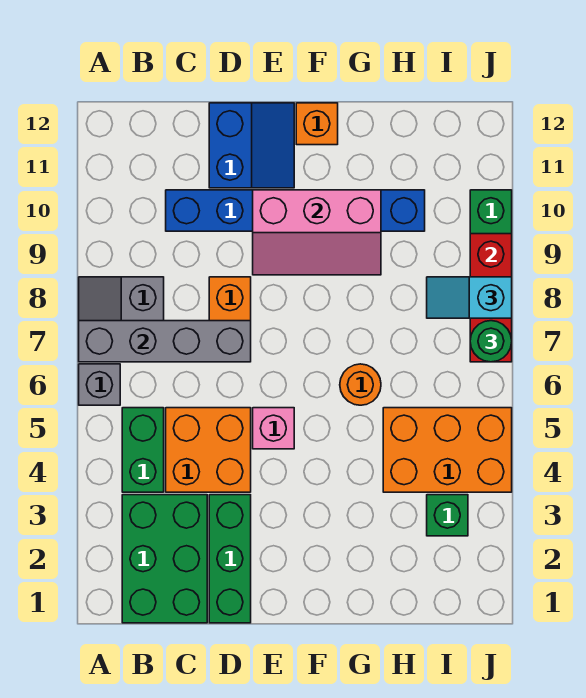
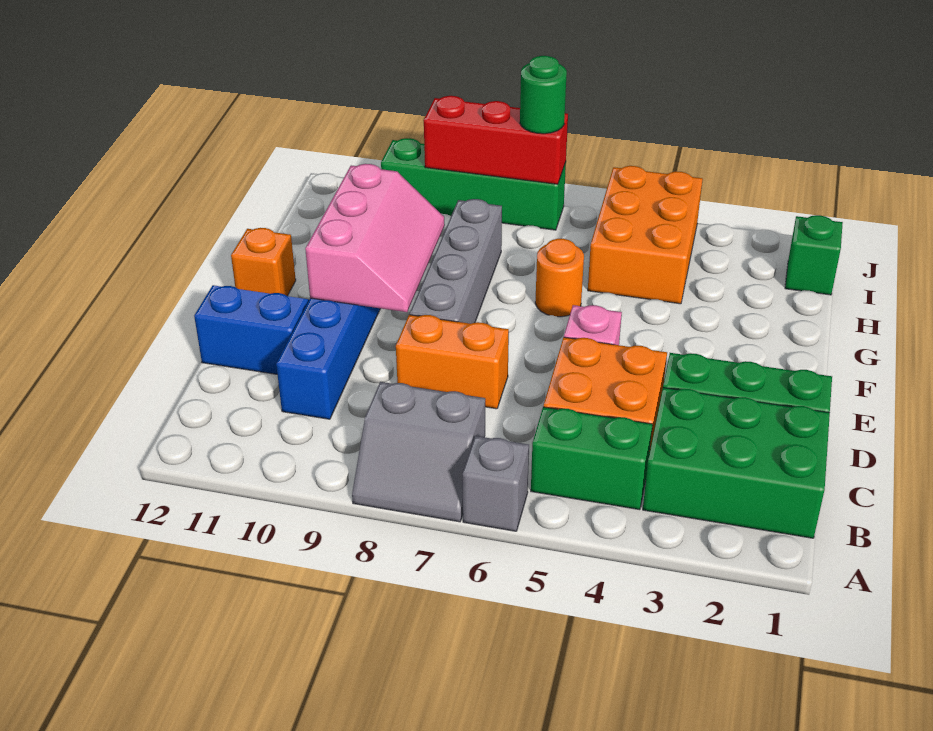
grey 1x4 brick [79,321,251,362] -> grey 1x4 brick moved to [410,199,502,324]
green 1x1 brick [427,495,468,536] -> green 1x1 brick moved to [785,215,843,295]
cyan 1x2 slope [427,277,512,318] -> none

